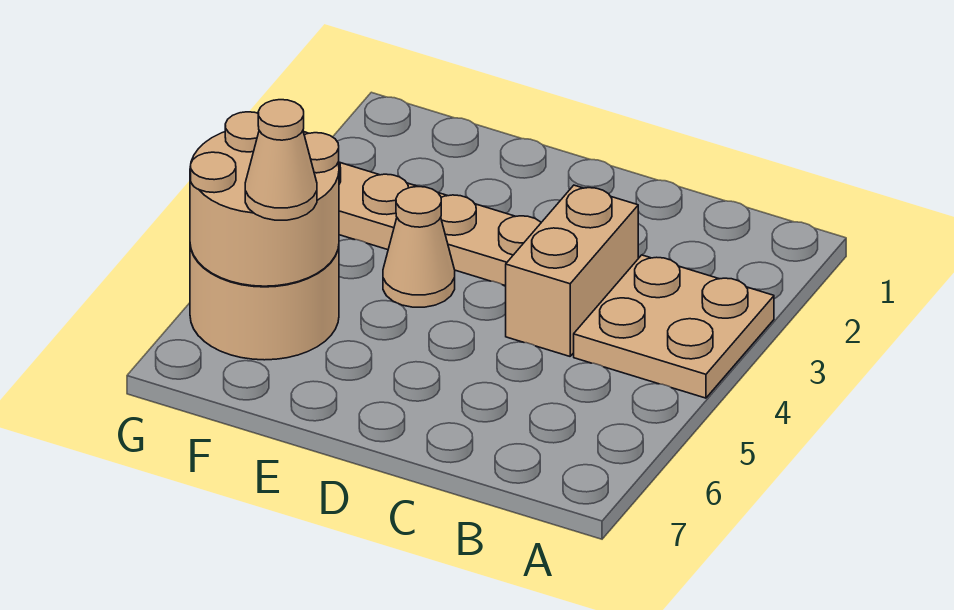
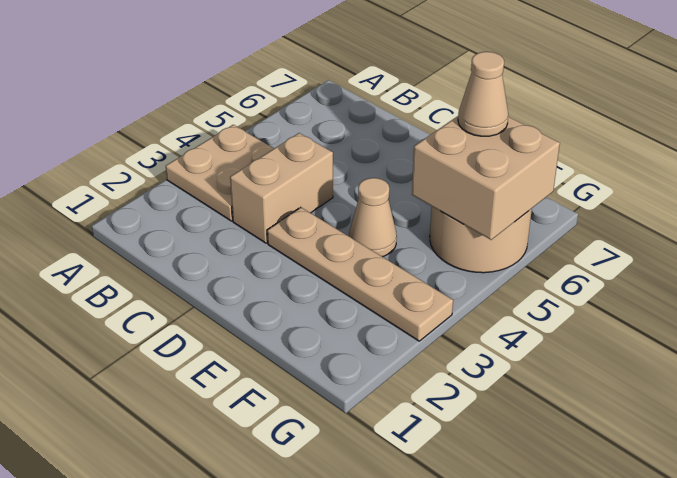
tan 2x2 round brick [190,112,339,286] -> tan 2x2 brick [412,116,560,240]

